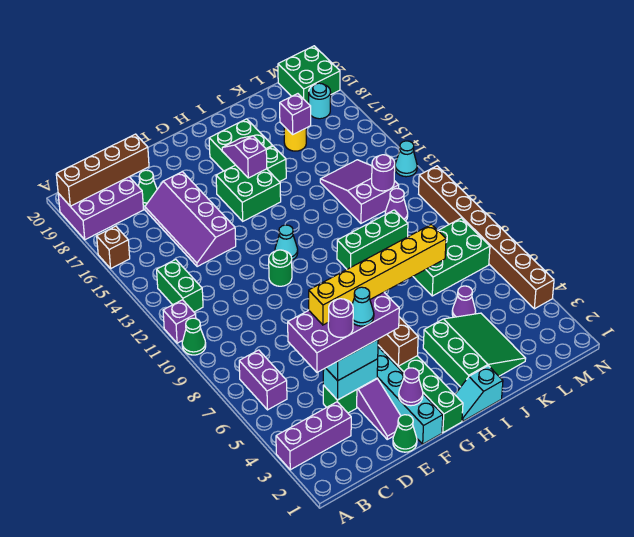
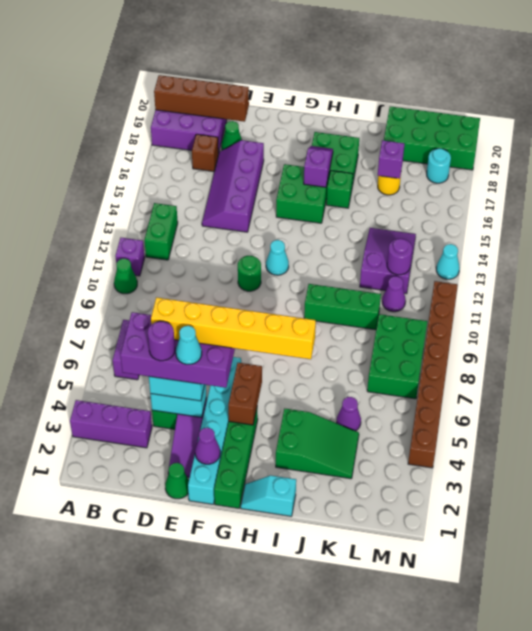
brown 1x1 brick [97,226,130,268] -> brown 1x1 brick moved to [192,134,218,172]
green 3x3 slope [423,313,526,387] -> green 2x3 slope [276,409,359,479]
green 2x3 brick [413,218,490,296] -> green 2x3 brick turned to [367,314,427,399]
green 2x2 brick [278,46,340,104] -> green 2x4 brick [384,106,480,170]

